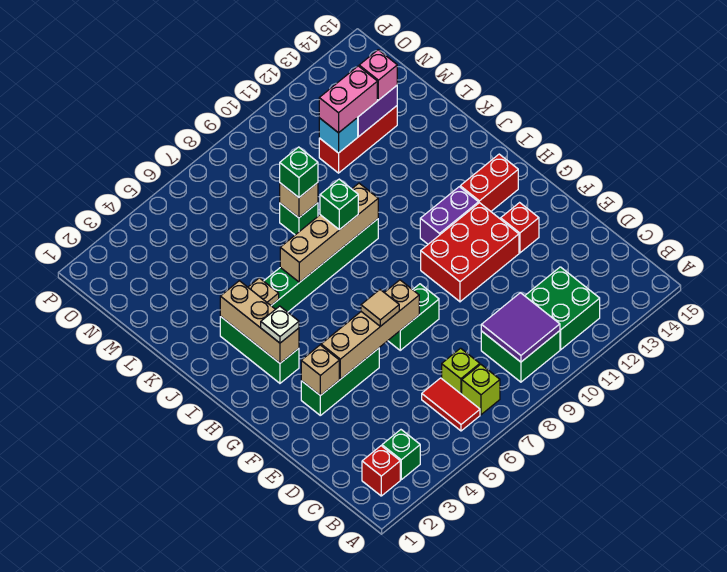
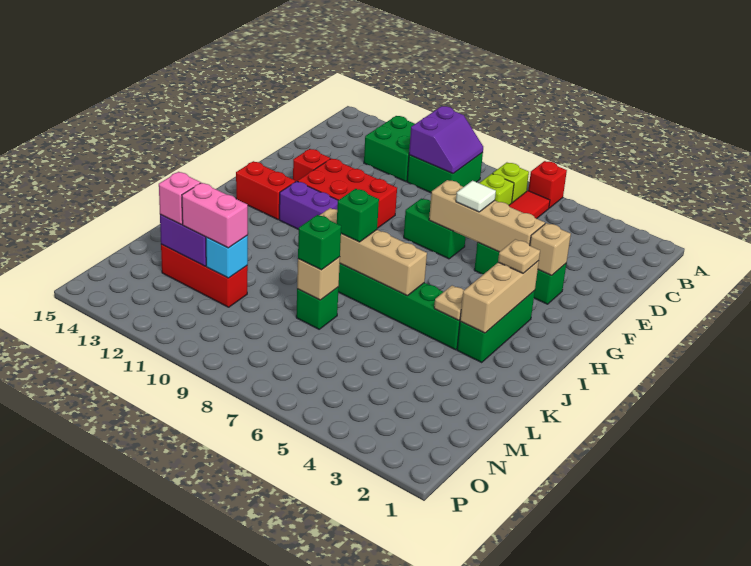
red 1x1 brick [362,446,400,496] -> red 1x1 brick moved to [528,161,567,208]
green 1x1 brick [382,430,420,480] -> none
purple 2x2 tile [481,293,560,362] -> purple 2x2 slope [409,106,483,174]
tan 1x1 tile [361,290,399,326] -> white 1x1 tile [456,181,496,212]
white 1x1 plate [261,306,299,343] -> tan 1x1 plate [498,239,540,273]

